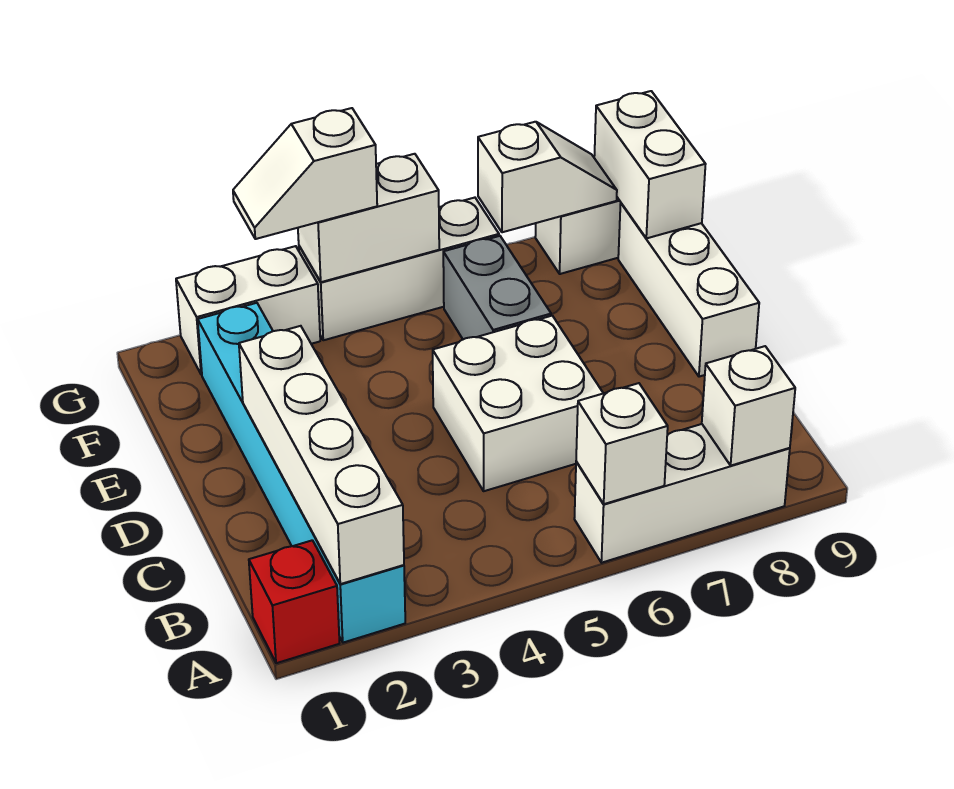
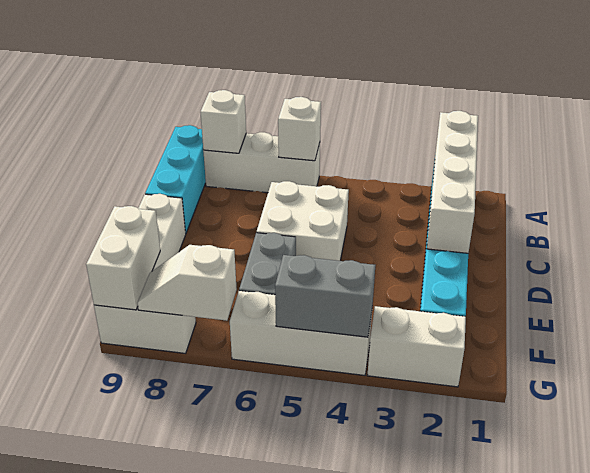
red 1x1 brick [249,540,340,663] -> none
none -> cyan 1x3 brick [145,125,206,233]
white 1x2 slope [233,108,377,239] -> none
white 1x2 brick [298,154,439,282] -> grey 1x2 brick [275,255,375,337]

